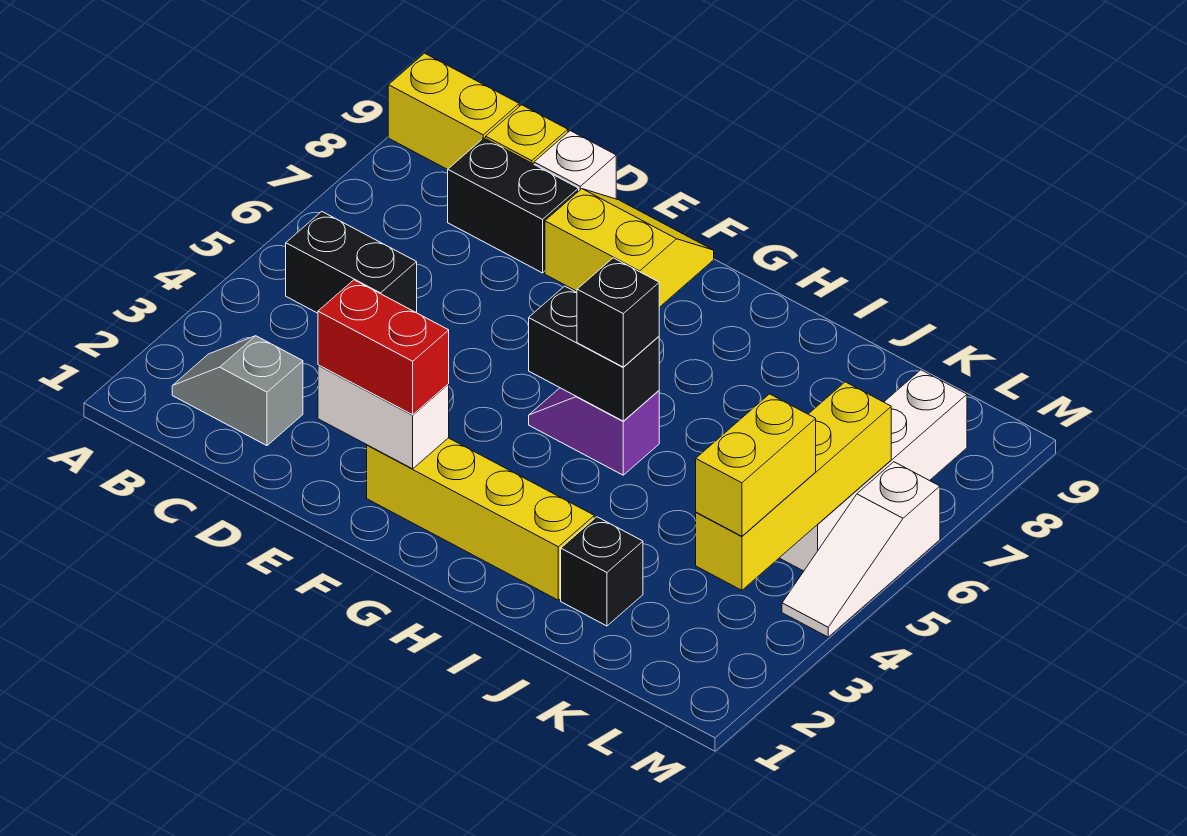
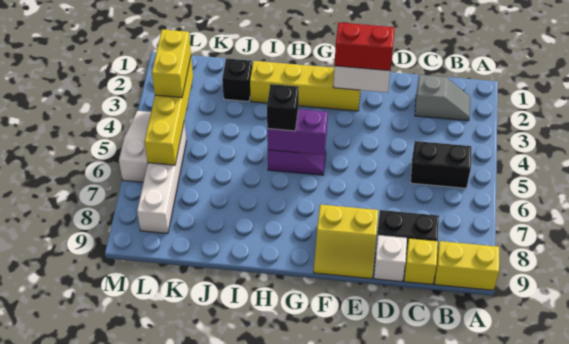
black 1x2 brick [529,286,659,421] -> purple 1x2 brick [267,109,328,155]

